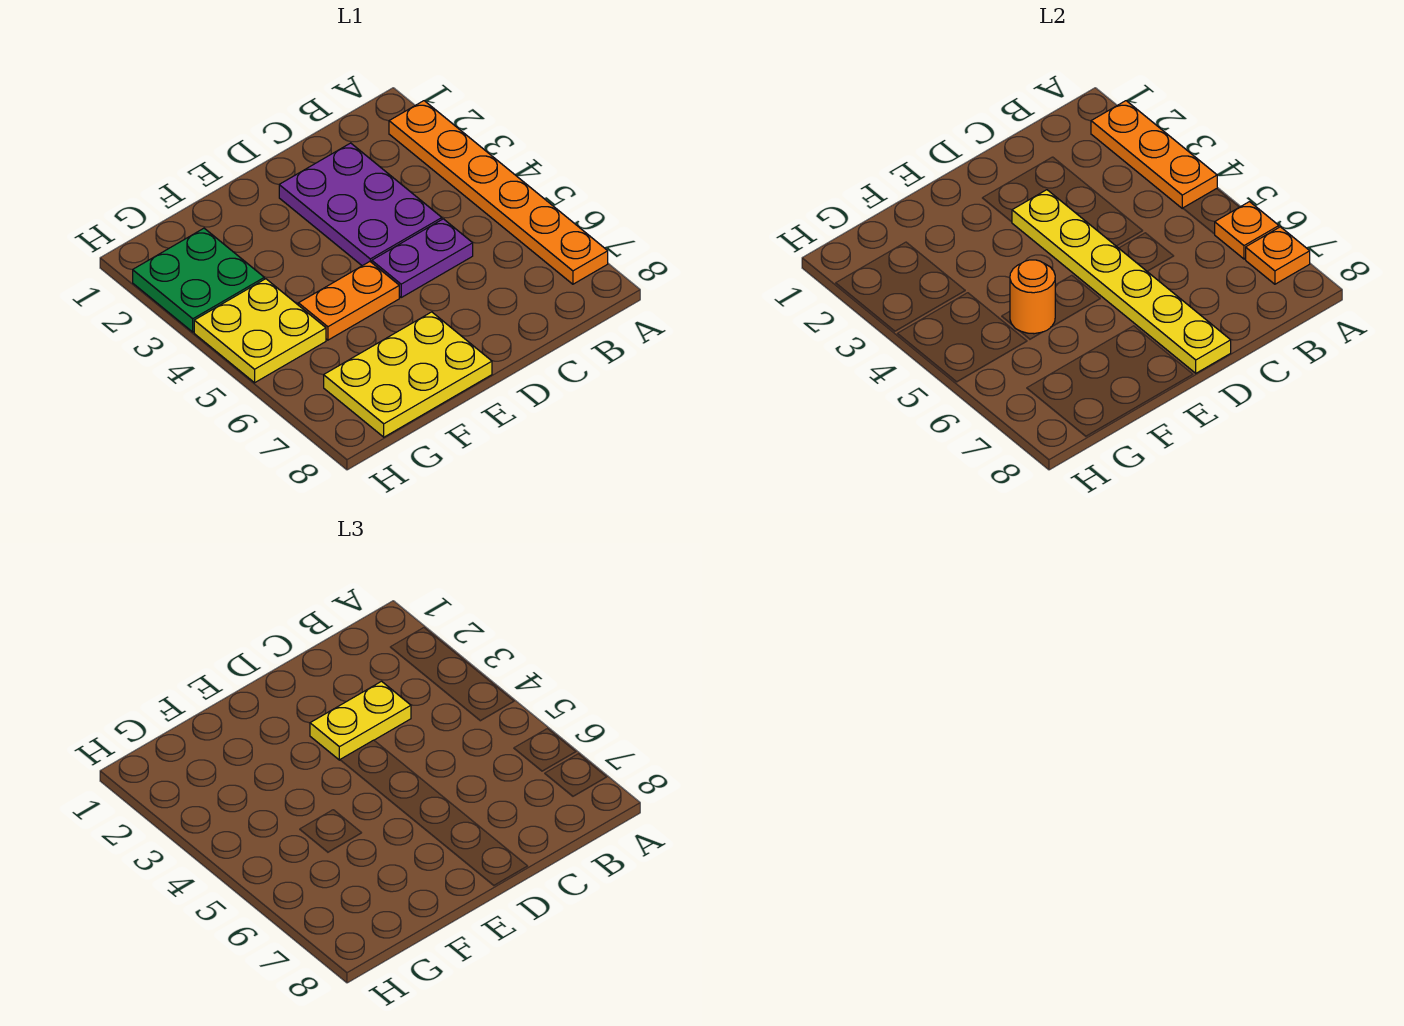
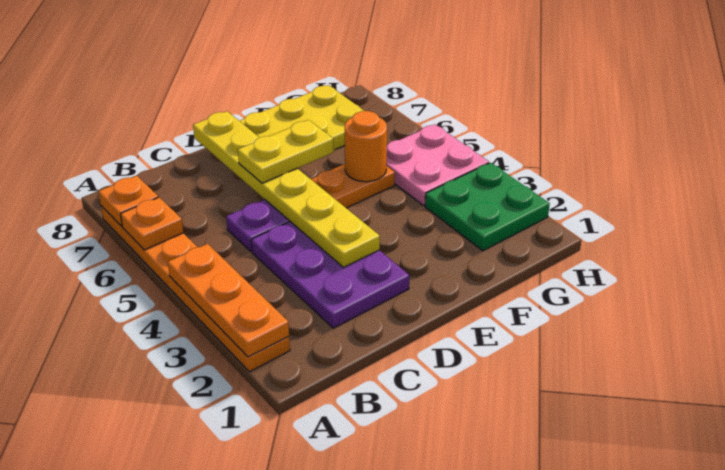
yellow 1x2 plate [310,681,411,760] -> yellow 1x2 plate moved to [238,120,334,183]
yellow 2x2 plate [194,279,326,383] -> pink 2x2 plate [386,124,489,206]

